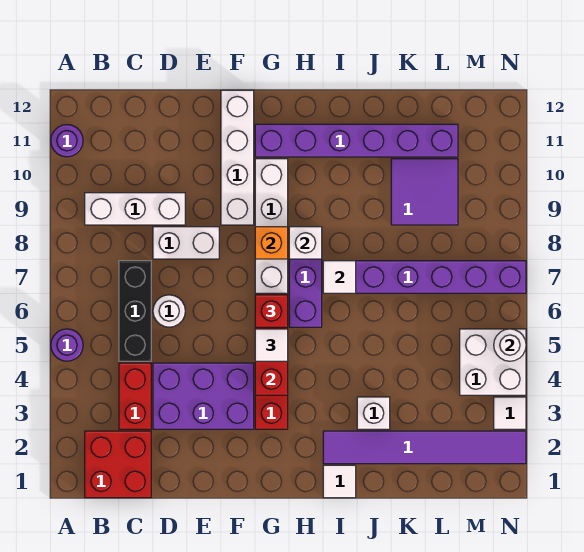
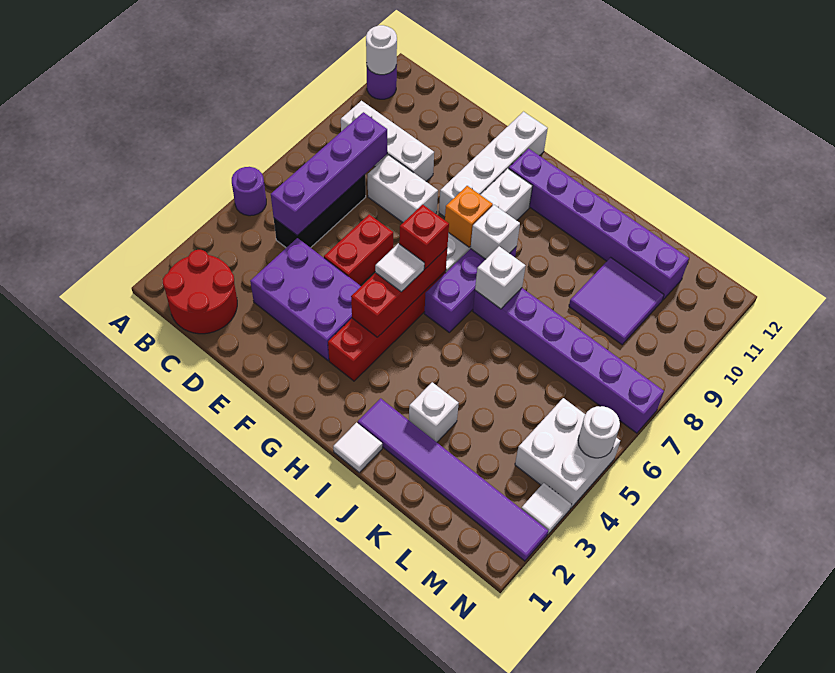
red 2x2 brick [85,431,151,498] -> red 2x2 round brick [163,250,237,334]
red 1x2 brick [119,363,151,429] -> red 1x2 brick moved to [324,214,393,286]
none -> purple 1x4 brick [271,112,387,235]
white 1x1 round brick [153,295,185,327] -> white 1x1 round brick moved to [366,25,397,75]
white 1x1 tile [323,261,356,293] -> white 1x1 brick [475,246,526,309]

